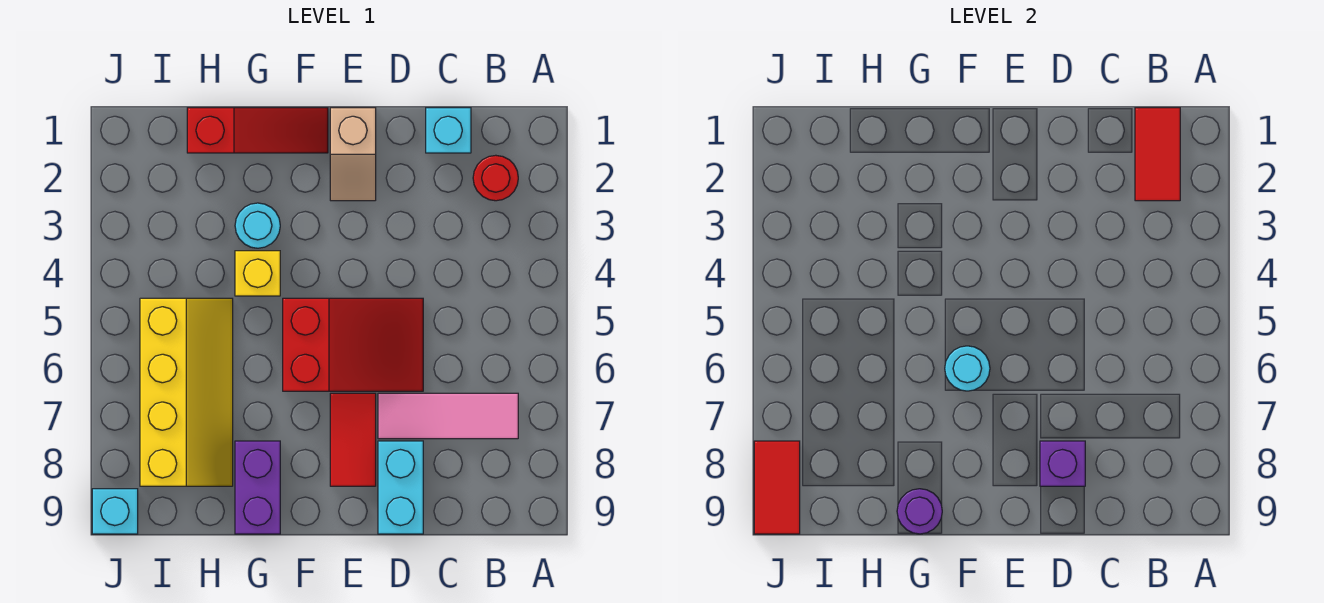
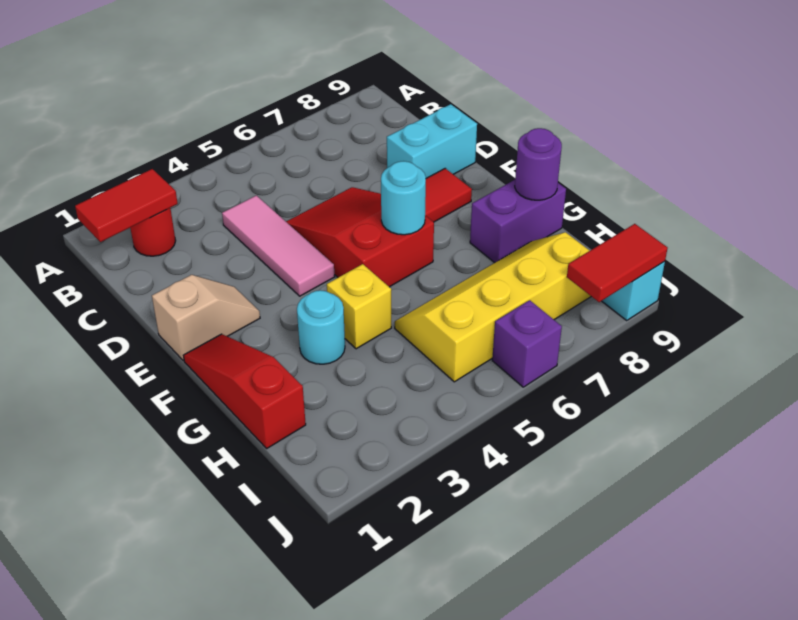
pink 1x3 tile [378,393,518,439] -> pink 1x3 tile moved to [222,195,335,296]
cyan 1x1 brick [426,108,471,153] -> none
purple 1x1 brick [1040,441,1085,486] -> purple 1x1 brick moved to [492,300,562,387]

